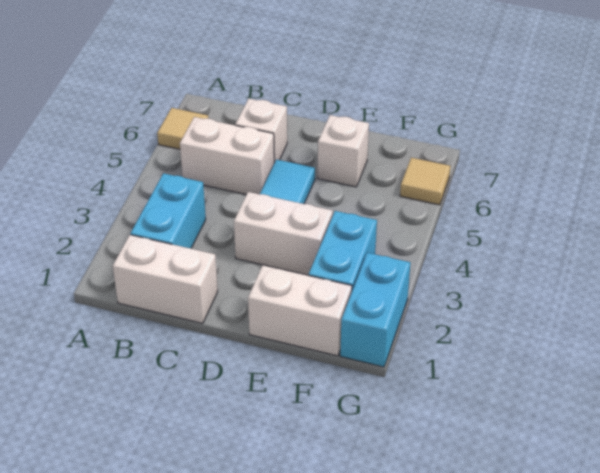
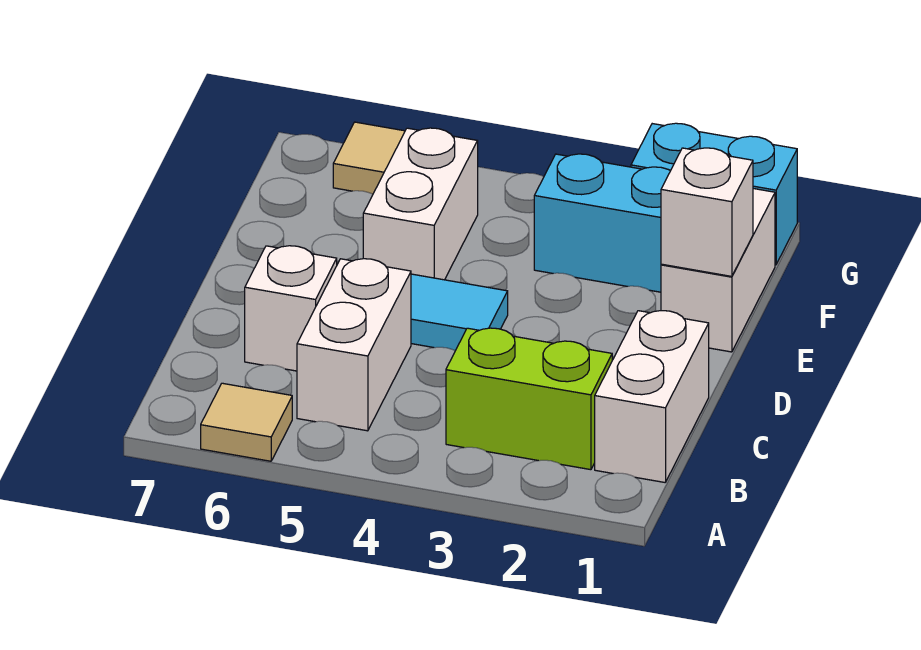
cyan 1x2 brick [130,173,206,248] -> lime 1x2 brick [446,328,612,470]
white 1x2 brick [234,192,333,275] -> white 1x2 brick moved to [363,128,478,280]
white 1x1 brick [318,115,369,187] -> white 1x1 brick moved to [661,148,753,276]

